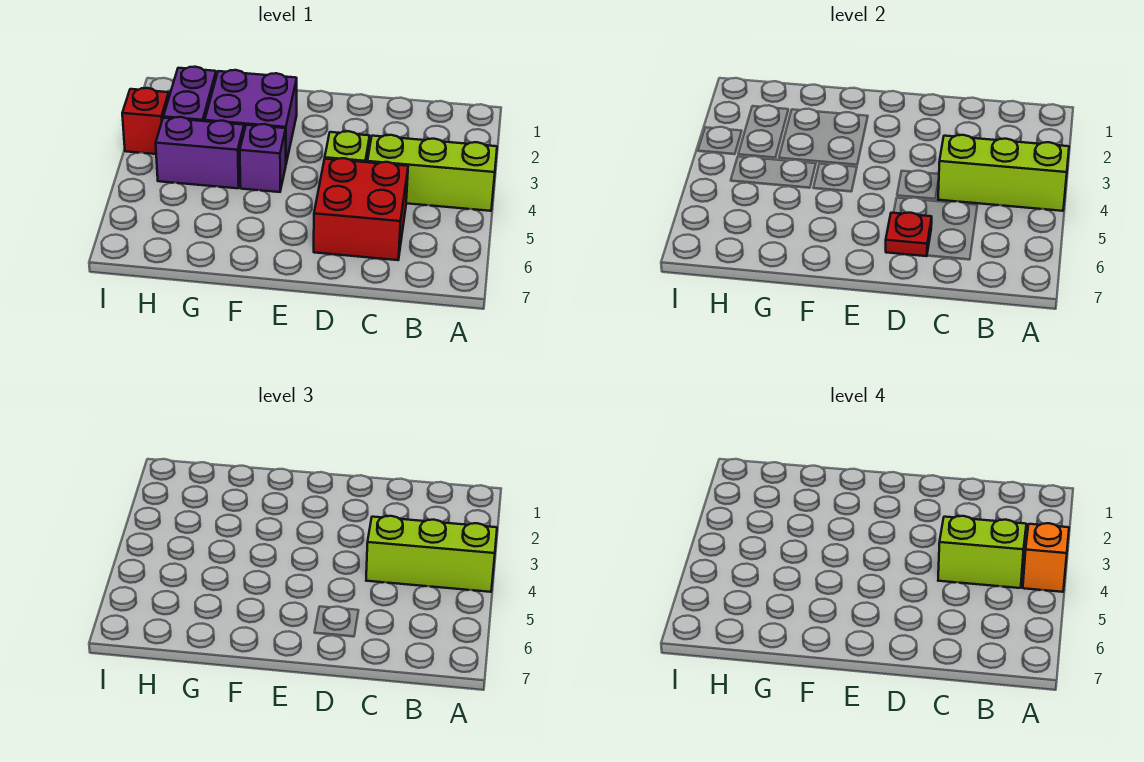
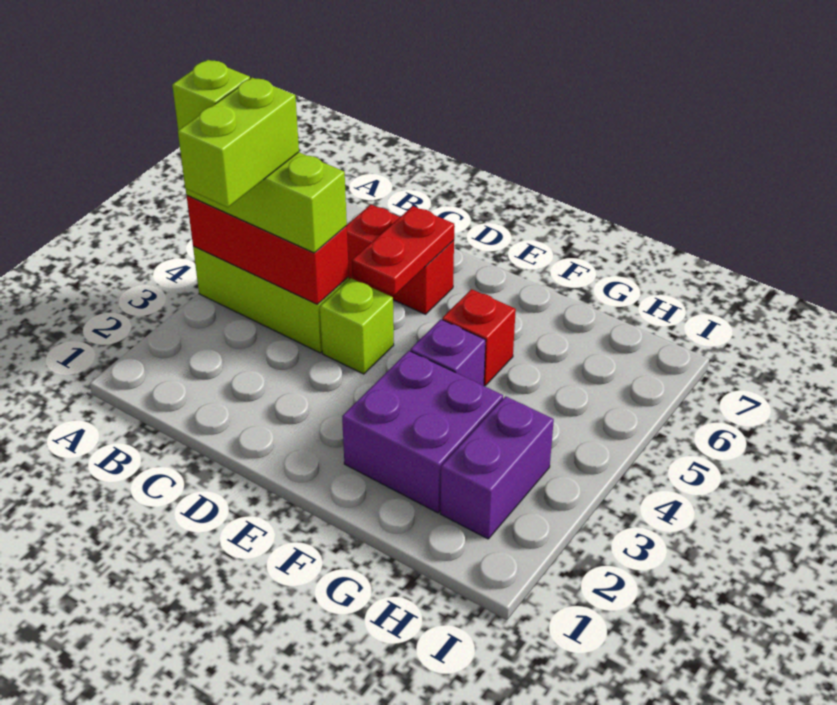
lime 1x3 brick [938,135,1069,211] -> red 1x3 brick [187,195,349,304]
orange 1x1 brick [1023,523,1069,592] -> lime 1x1 brick [172,60,250,130]
lime 1x2 brick [938,516,1026,588] -> lime 1x2 brick turned to [178,78,299,207]
red 2x2 brick [314,158,408,260] -> red 1x2 brick [347,205,454,314]
red 1x1 plate [886,213,932,256] -> red 1x2 plate [352,206,454,295]
purple 1x2 brick [156,117,244,188] -> none
red 1x1 brick [122,88,169,154] -> red 1x1 brick moved to [442,289,516,386]

